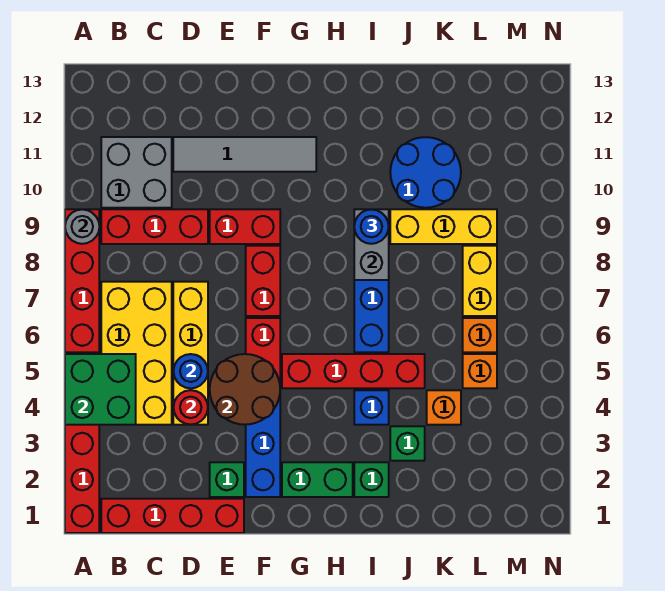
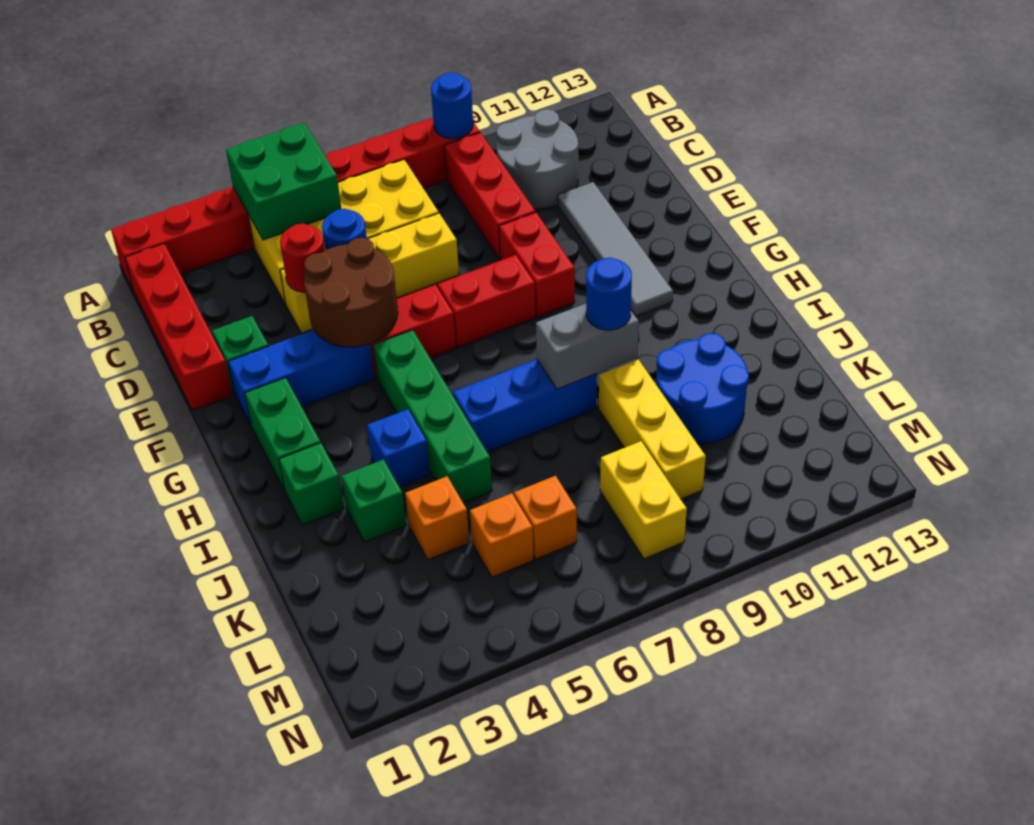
grey 1x1 round brick [65,209,99,244] -> blue 1x1 round brick [431,72,473,139]
grey 2x2 brick [101,137,172,208] -> grey 2x2 round brick [496,109,578,209]
red 1x4 brick [282,354,425,388] -> green 1x4 brick [373,330,492,503]
yellow 1x2 brick [463,246,497,316] -> yellow 1x2 brick turned to [600,441,687,559]

